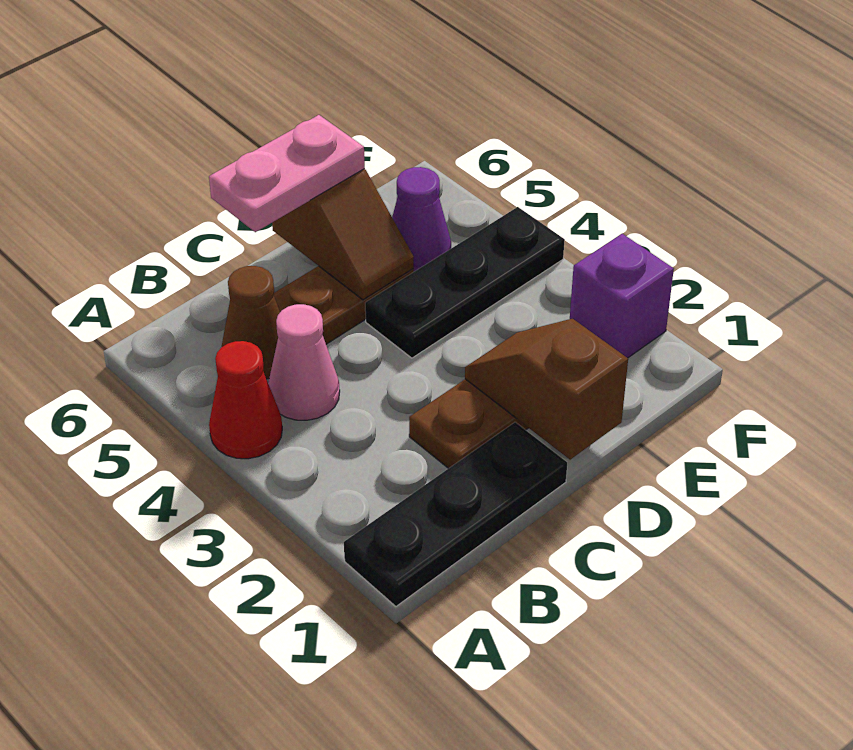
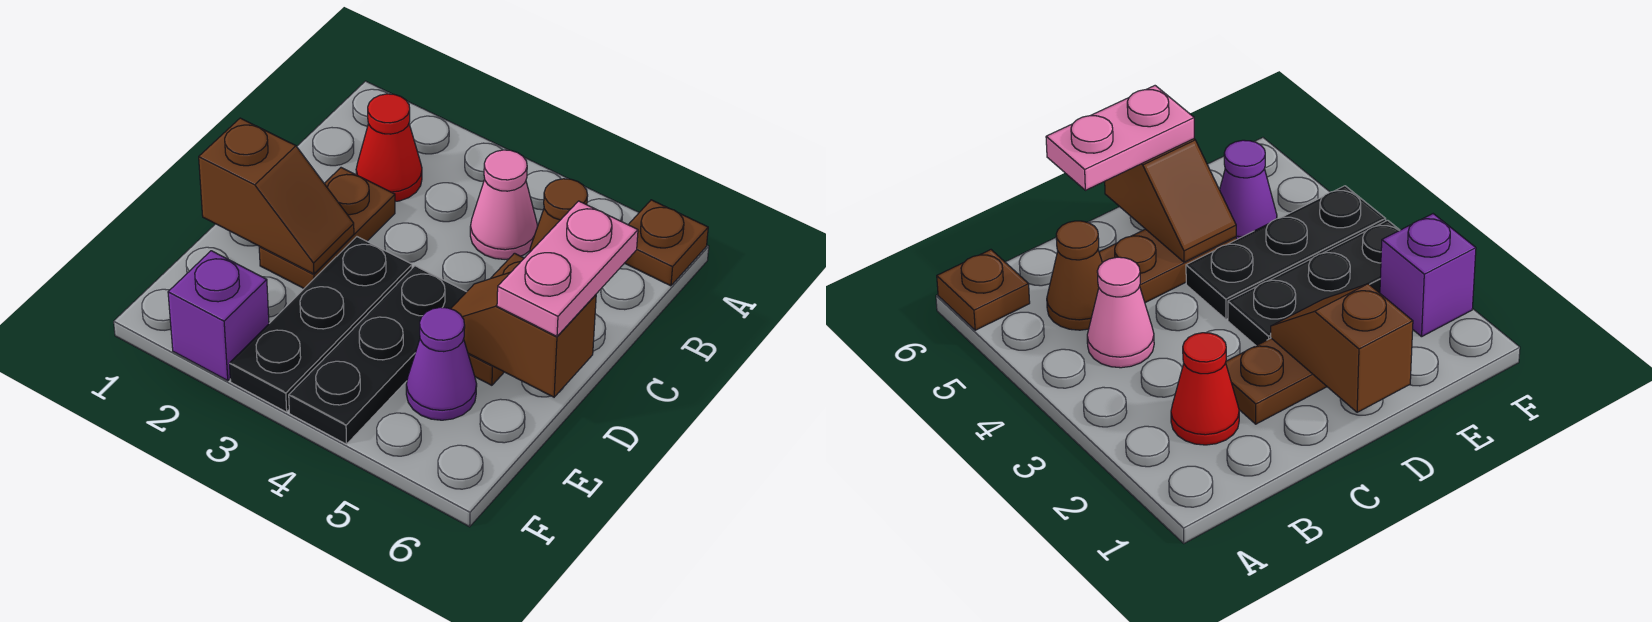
black 1x3 plate [344,422,567,606] -> black 1x3 plate moved to [230,237,412,412]
red 1x1 cone [209,341,282,459] -> red 1x1 cone moved to [356,94,422,201]
none -> brown 1x1 plate [625,200,708,286]

